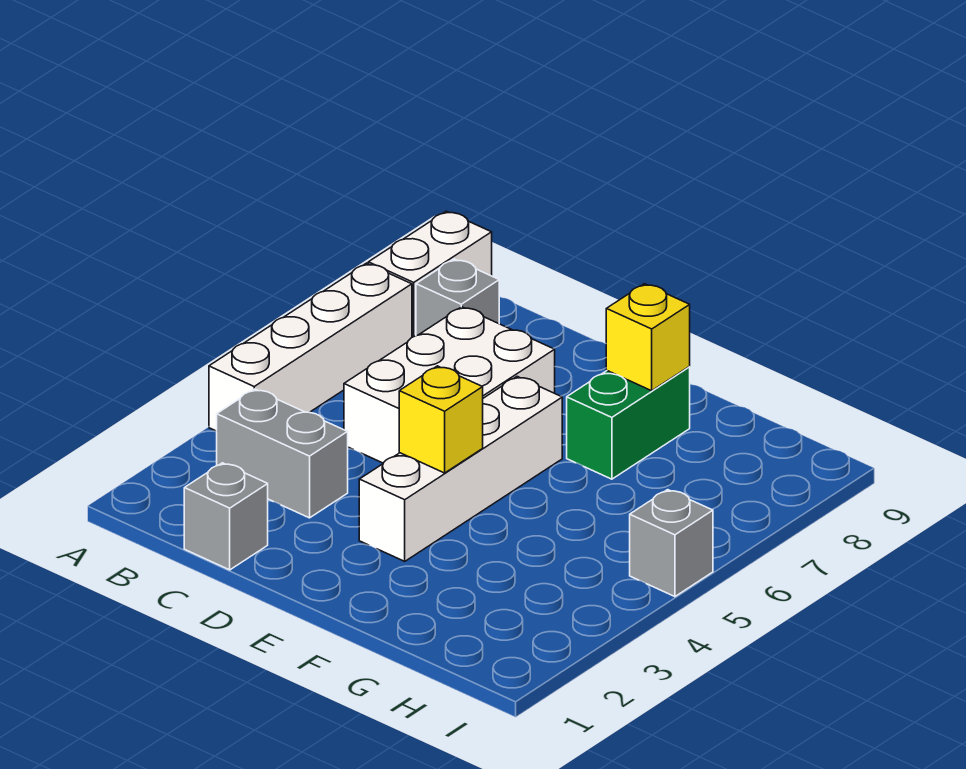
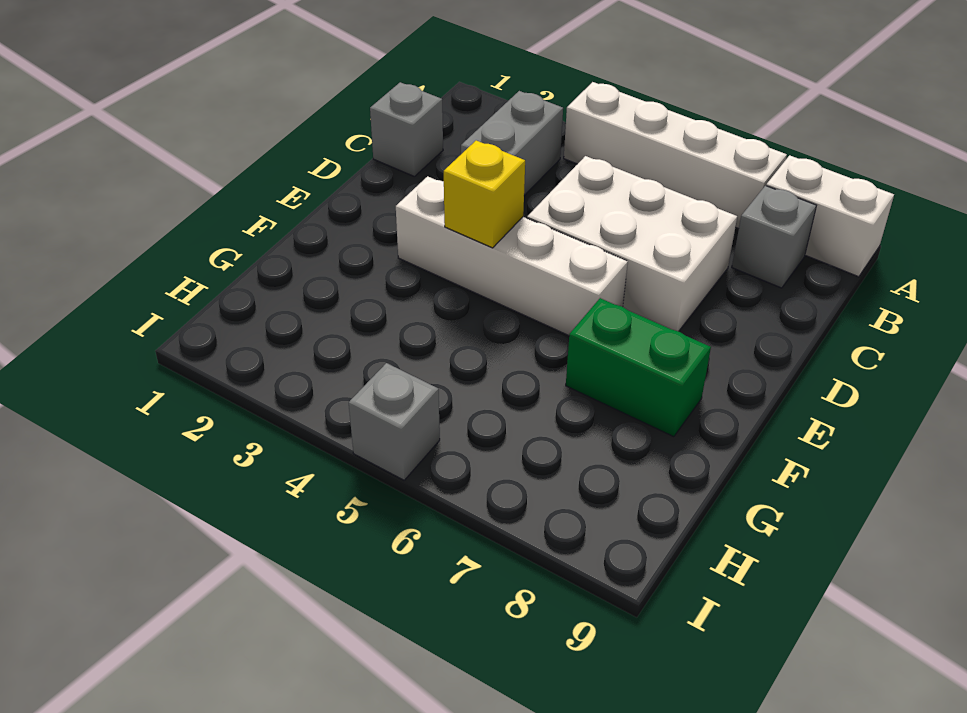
yellow 1x1 brick [606,284,690,391] -> none

